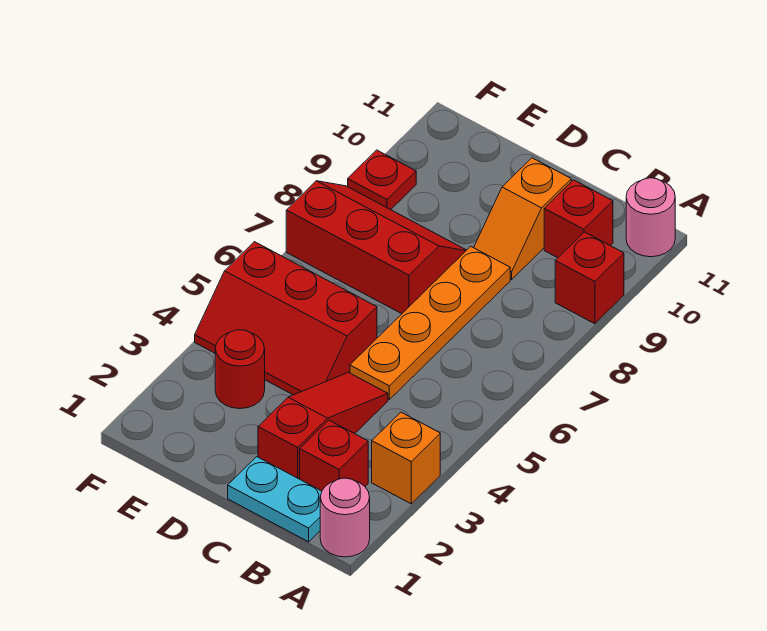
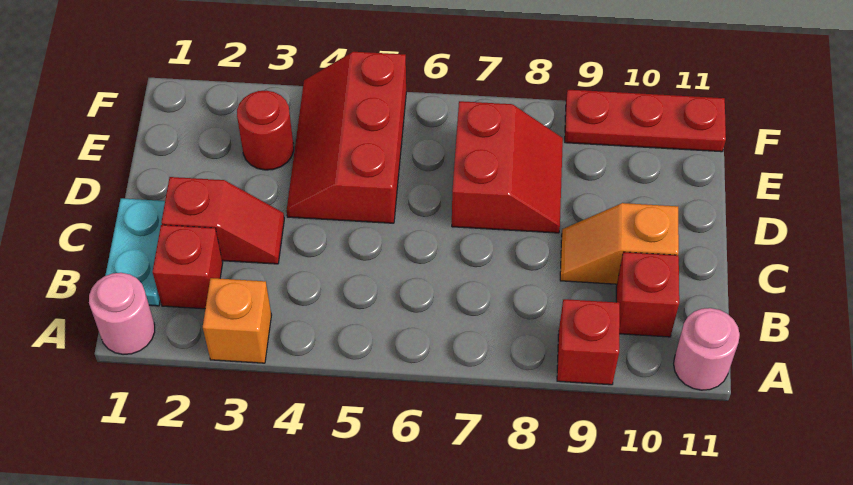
red 1x3 slope [258,372,388,479] -> red 1x2 slope [161,177,284,264]
orange 1x4 plate [350,246,510,399] -> none
red 2x3 slope [286,181,466,314] -> red 2x2 slope [452,101,563,233]
red 1x1 plate [348,150,416,210] -> red 1x3 plate [565,90,726,152]

